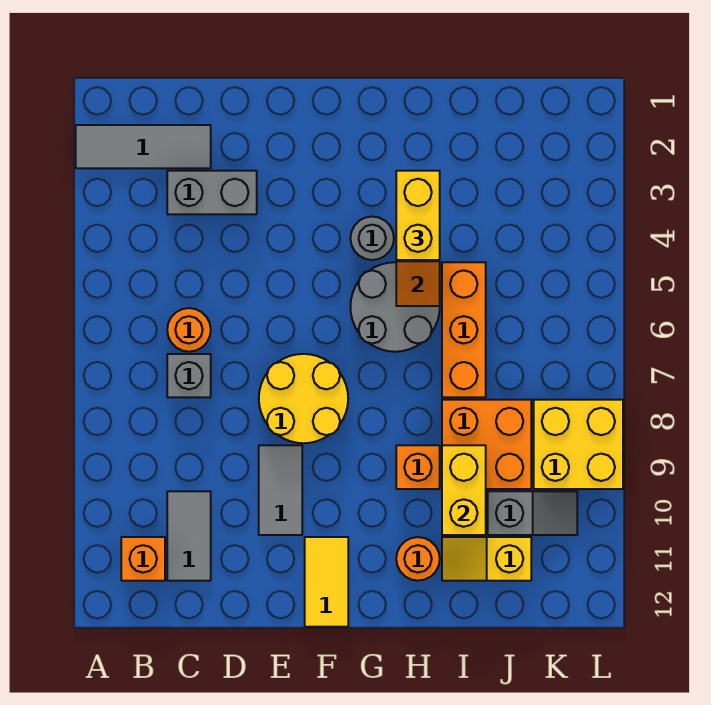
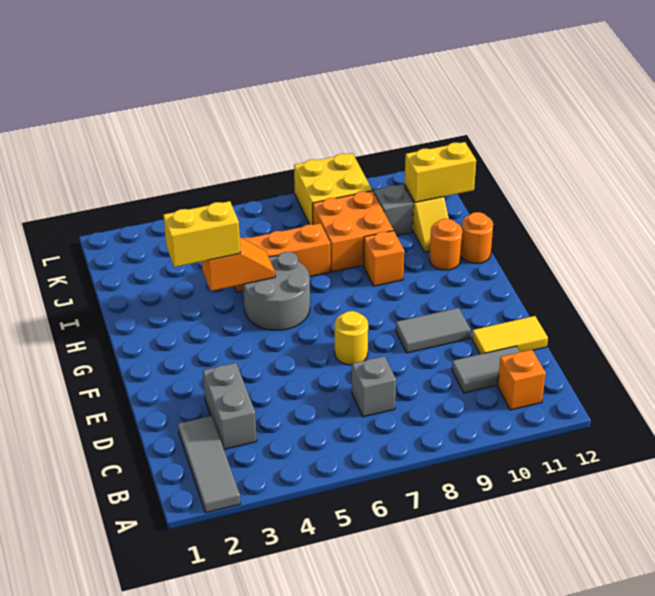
orange 1x1 round brick [167,308,211,352] -> orange 1x1 round brick moved to [461,212,493,264]
yellow 2x2 round brick [259,354,348,443] -> yellow 1x1 round brick [335,311,368,365]
yellow 1x2 tile [305,537,348,627] -> yellow 1x2 tile moved to [472,316,548,354]
grey 1x1 round brick [350,217,394,260] -> none
yellow 1x2 brick [442,445,486,535] -> yellow 1x2 brick moved to [405,142,476,202]

